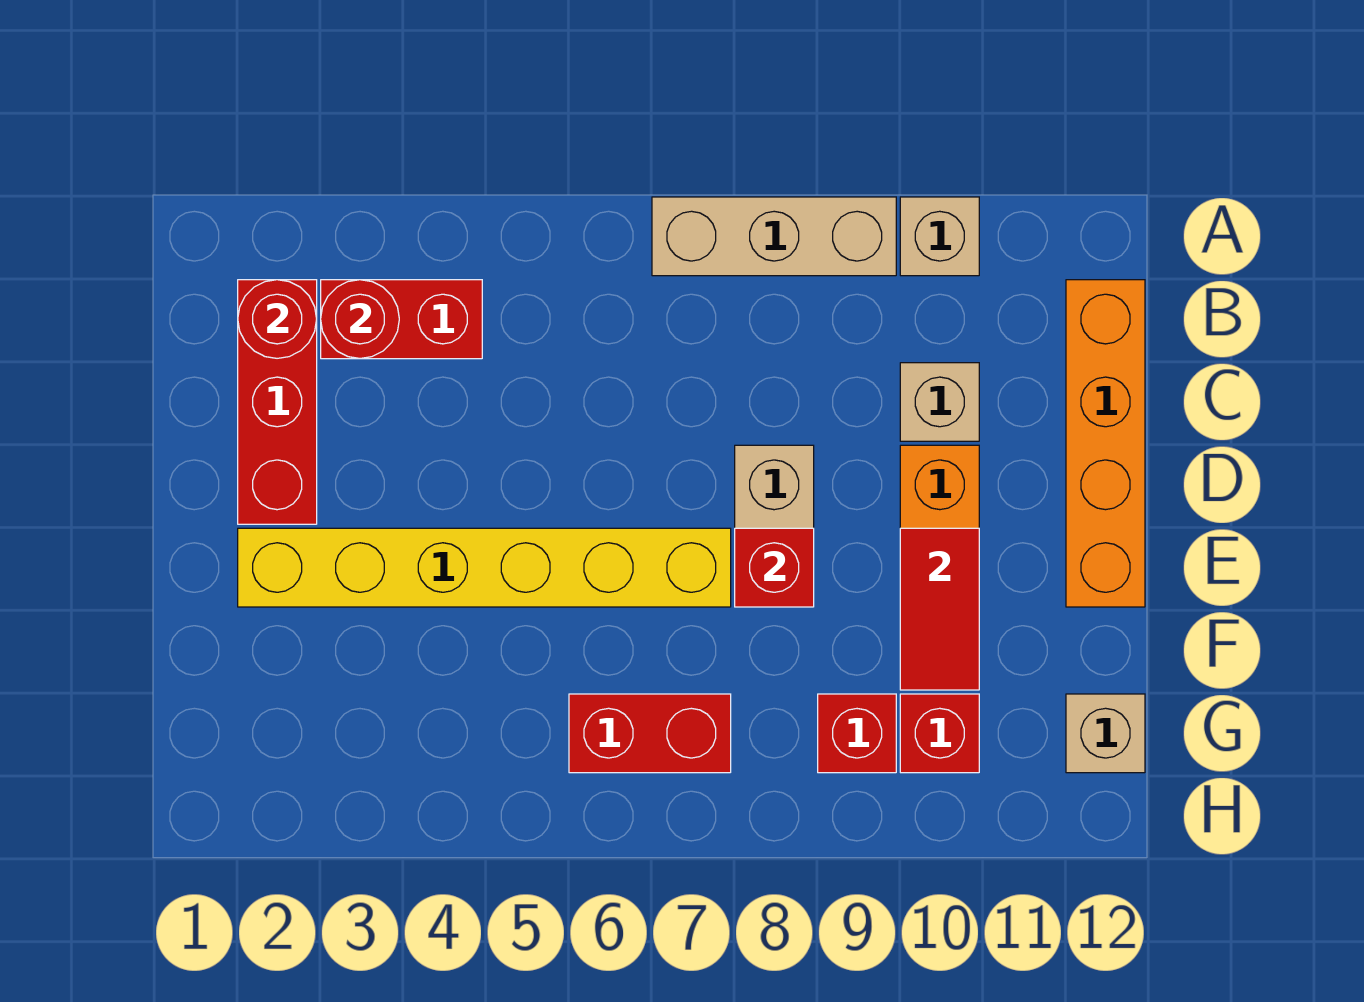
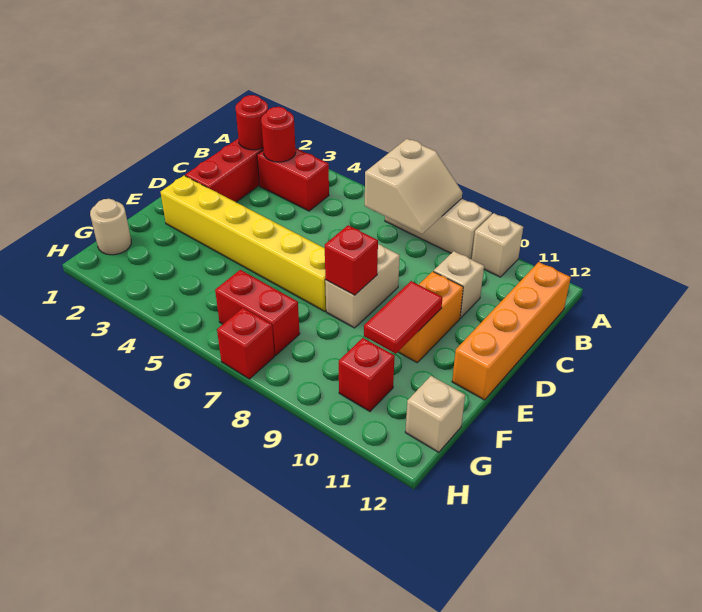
none -> tan 2x2 slope [365,139,462,234]
none -> tan 1x1 round brick [90,199,131,255]
red 1x1 brick [818,694,896,773] -> red 1x1 brick moved to [217,308,274,379]

